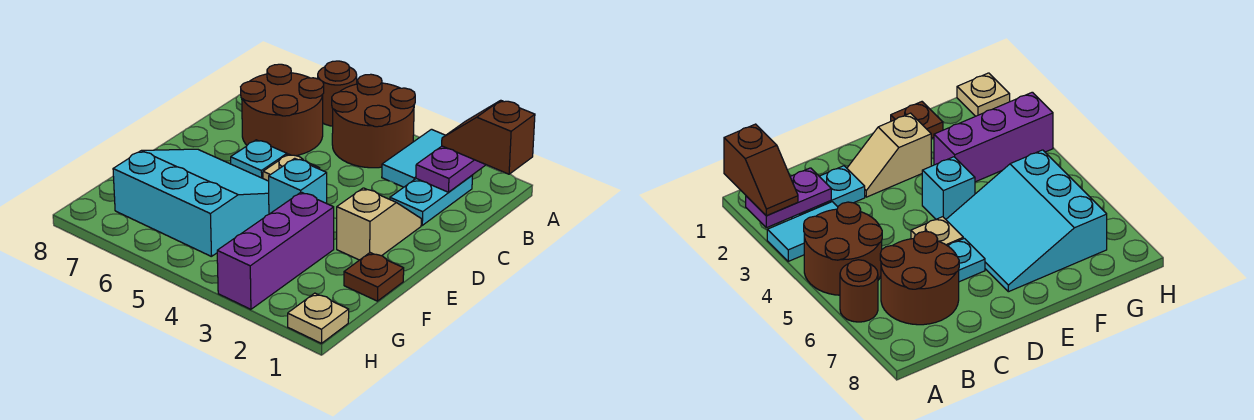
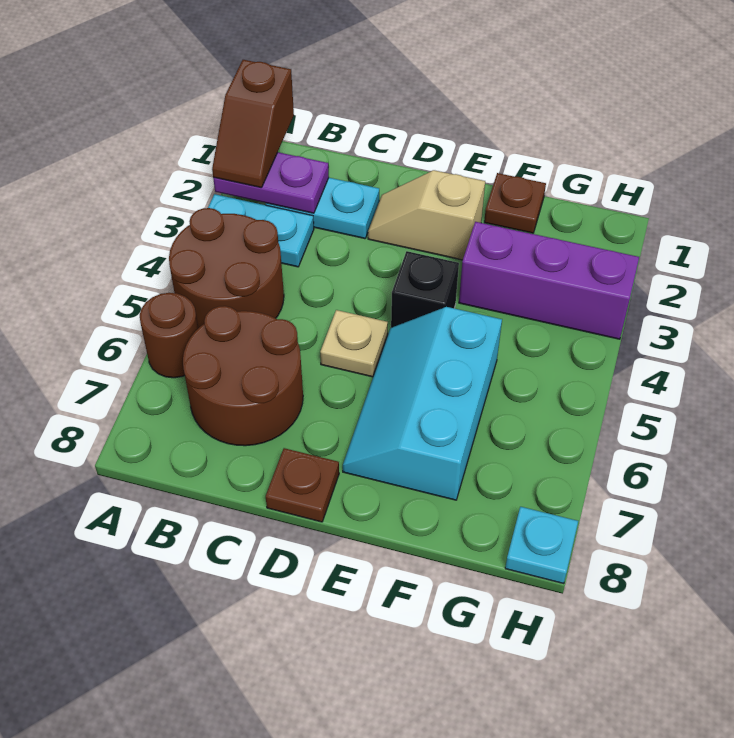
cyan 1x2 tile [382,129,445,187] -> cyan 1x2 plate [208,194,314,267]
cyan 1x1 plate [231,140,287,178] -> cyan 1x1 plate moved to [505,507,578,584]
none -> brown 1x1 plate [266,448,339,522]
cyan 1x1 brick [269,158,327,214] -> black 1x1 brick [391,251,459,328]
cyan 3x3 slope [113,149,269,257] -> cyan 2x3 slope [343,307,502,500]
tan 1x1 plate [288,293,349,343] -> none

